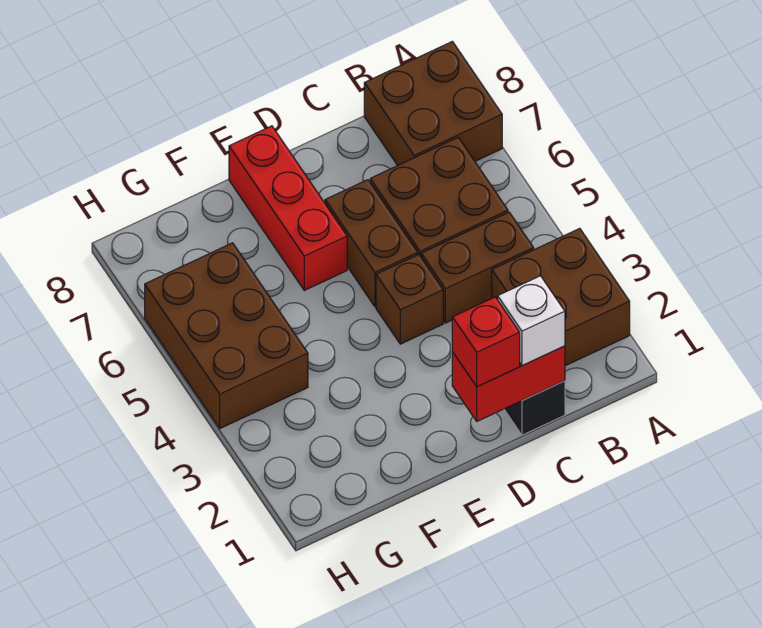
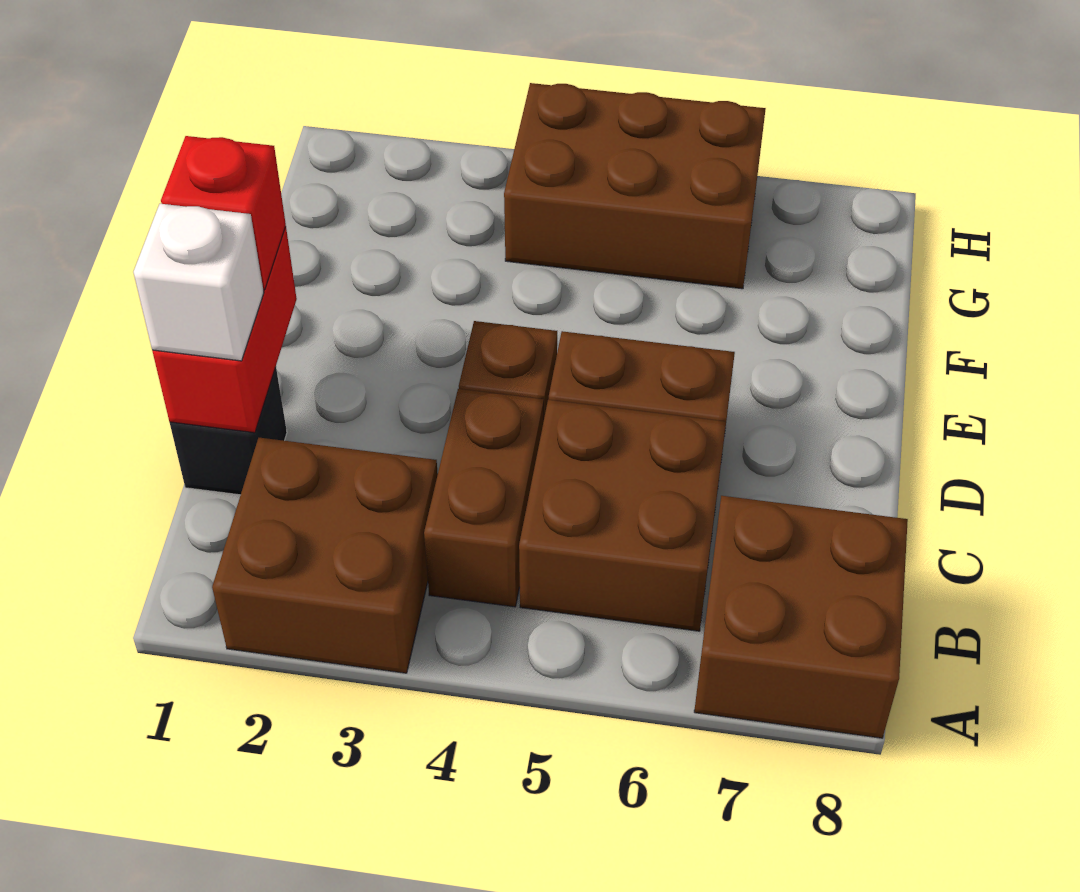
red 1x3 brick [229,126,347,290] -> none

